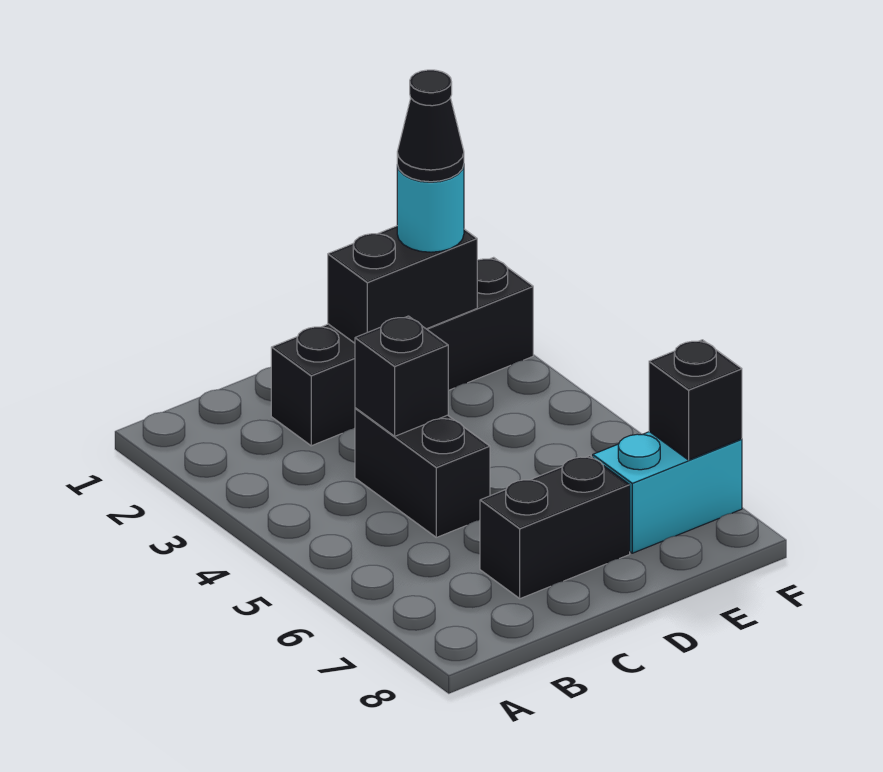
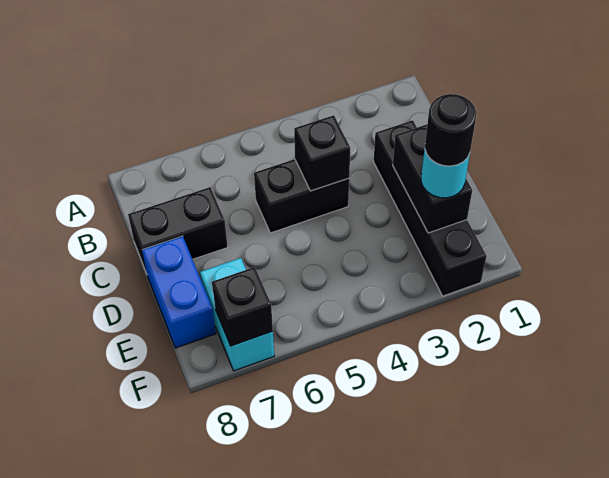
black 1x2 brick [480,456,630,599] -> black 1x2 brick turned to [128,187,228,273]
none -> blue 1x2 brick [142,236,216,348]
black 1x1 cone [397,70,464,182] -> black 1x1 round brick [425,94,476,166]

